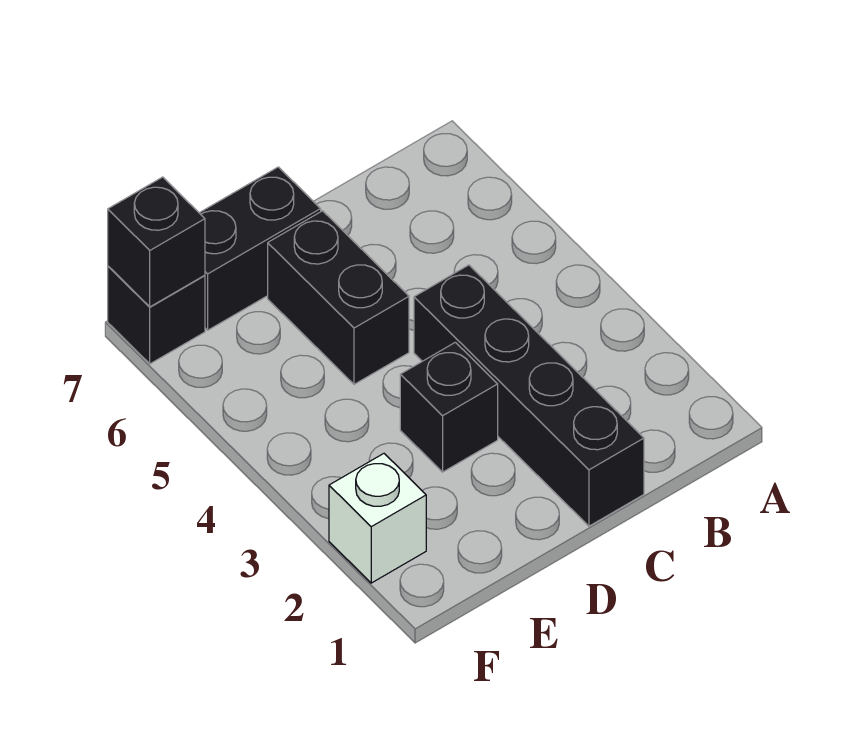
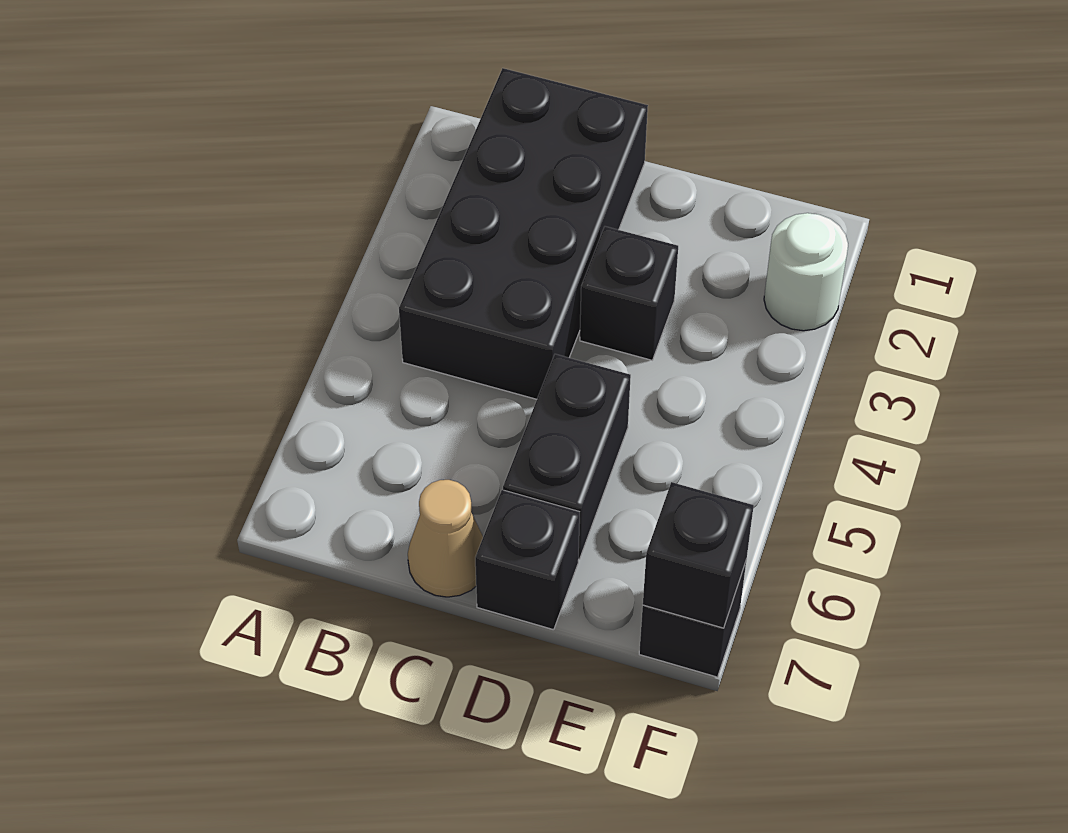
black 1x4 brick [414,265,644,526] -> black 2x4 brick [399,68,648,399]
none -> tan 1x1 cone [408,480,483,597]
black 1x2 brick [200,167,321,330] -> black 1x1 brick [475,490,580,630]
white 1x1 brick [329,454,426,583] -> white 1x1 round brick [764,213,848,331]

